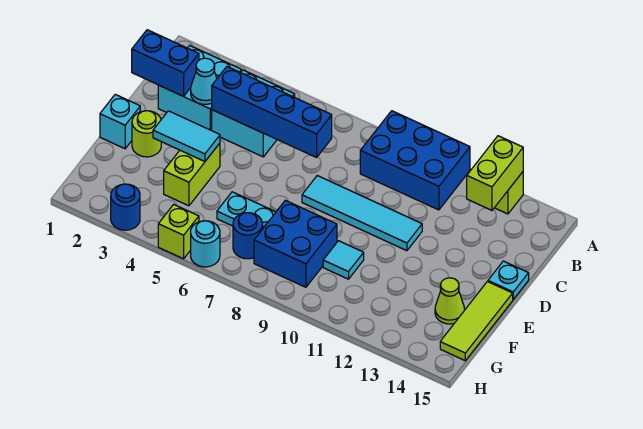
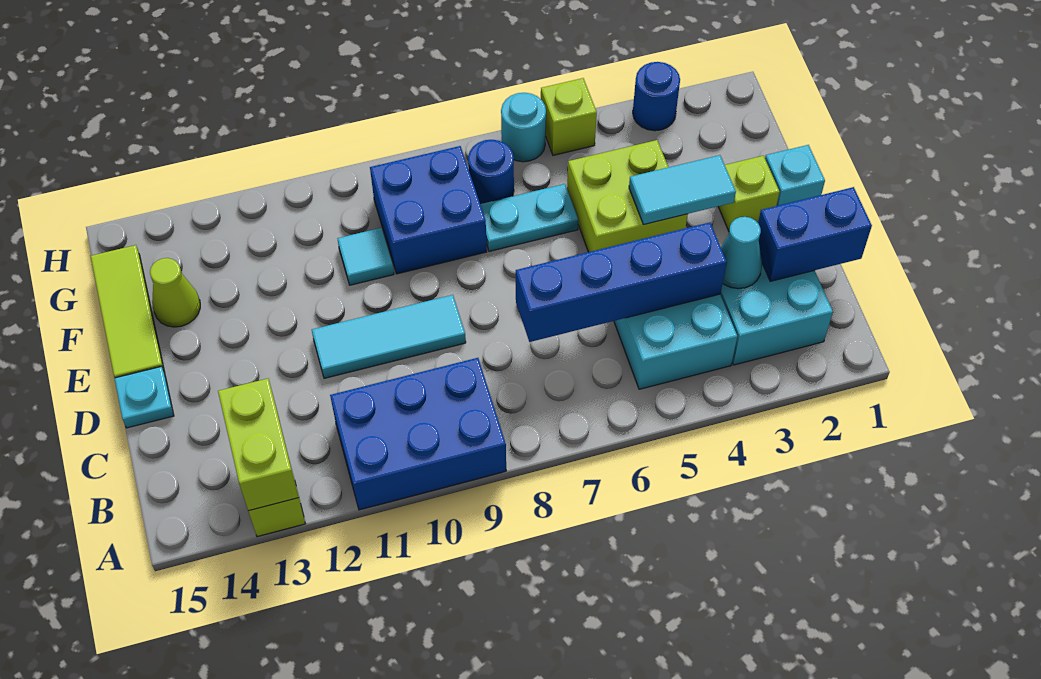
cyan 1x4 tile [302,176,422,251] -> cyan 1x3 tile [312,295,466,378]
lime 1x1 round brick [132,111,161,157] -> lime 1x1 brick [718,156,779,231]
lime 1x2 brick [164,143,220,206] -> lime 2x2 brick [567,140,688,252]

